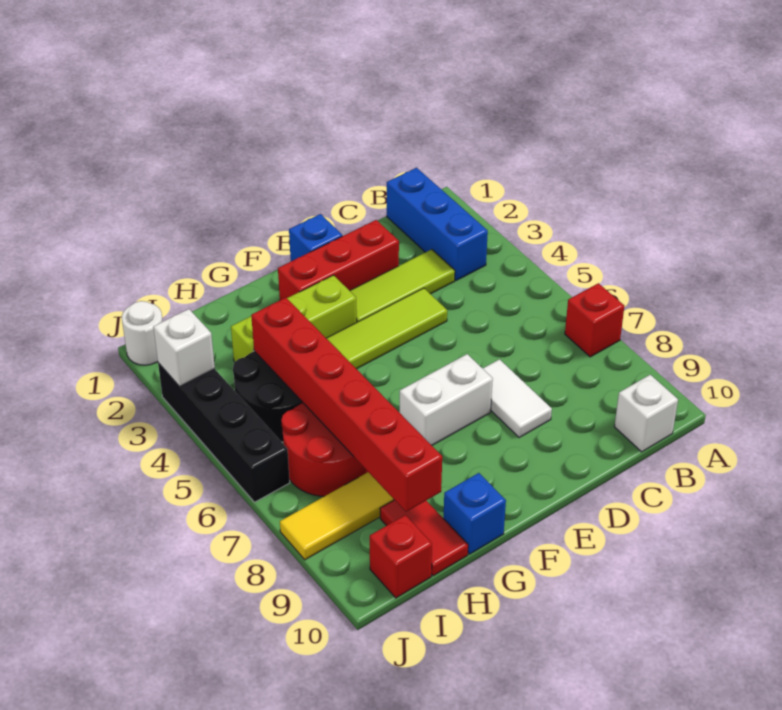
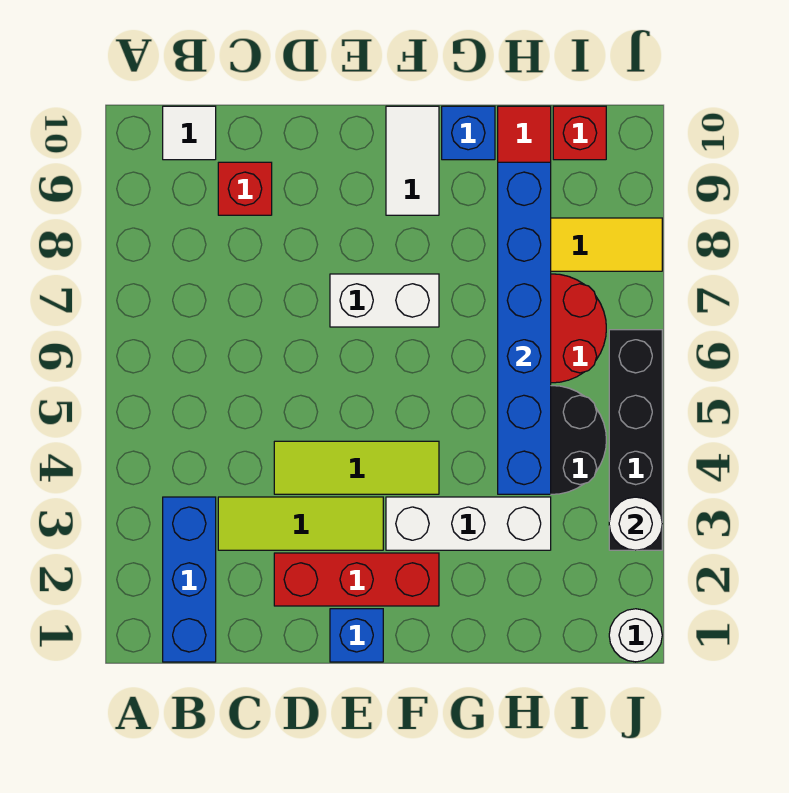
red 1x1 brick [565,283,624,357] -> red 1x1 brick moved to [218,162,272,215]
white 1x1 brick [614,375,678,452] -> white 1x1 tile [163,106,216,160]
white 1x2 tile [483,359,552,438] -> white 1x2 tile moved to [386,106,439,215]
lime 1x3 brick [231,275,357,362] -> white 1x3 brick [386,497,551,550]
red 1x6 brick [251,298,442,512] -> blue 1x6 brick [498,162,551,494]
white 1x1 brick [153,309,215,387] -> white 1x1 round brick [609,497,662,550]

